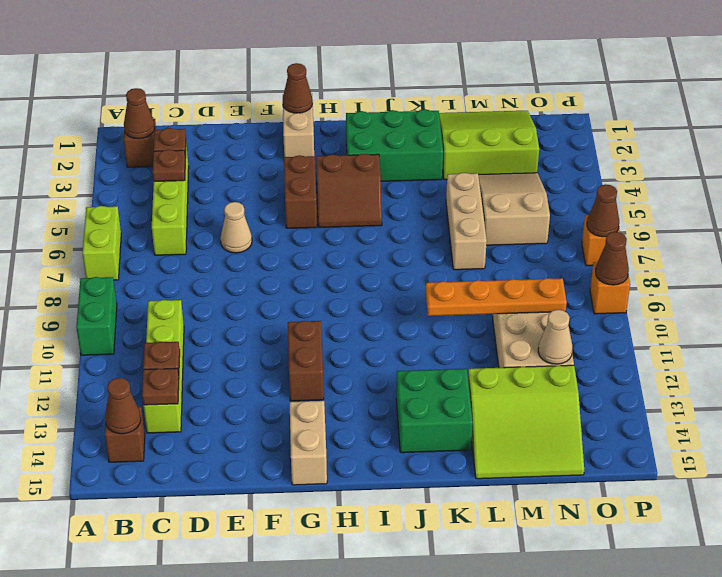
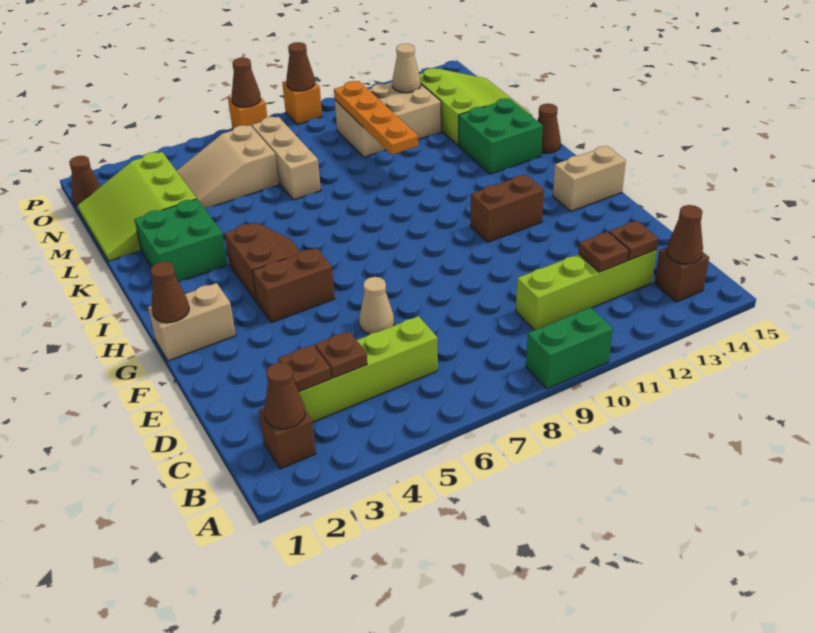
lime 1x2 brick [82,206,121,280] -> none
green 2x3 brick [346,109,443,181] -> green 2x2 brick [134,199,228,282]
none -> brown 1x1 cone [537,104,561,153]
tan 1x3 brick [446,173,487,270] -> tan 1x3 brick turned to [252,117,321,200]
none -> brown 1x1 cone [69,156,101,205]

